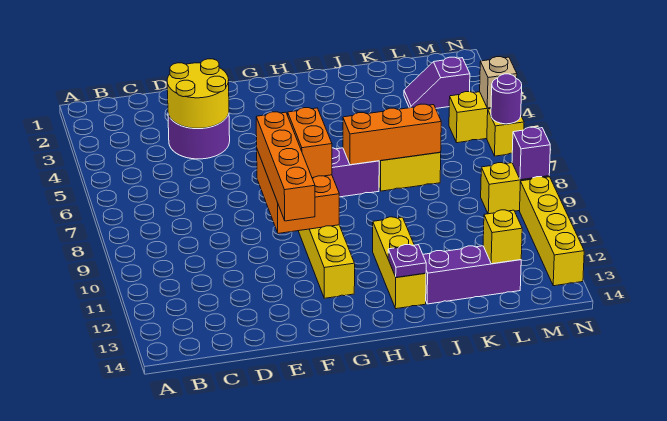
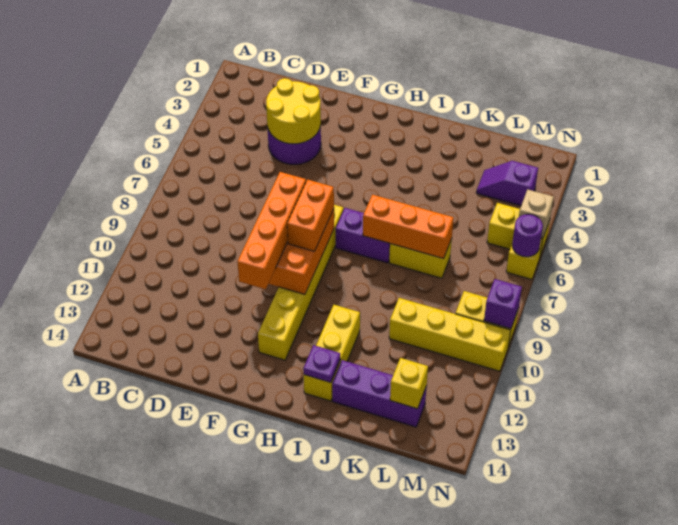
yellow 1x4 brick [520,177,584,286] -> yellow 1x4 brick turned to [389,298,511,371]

